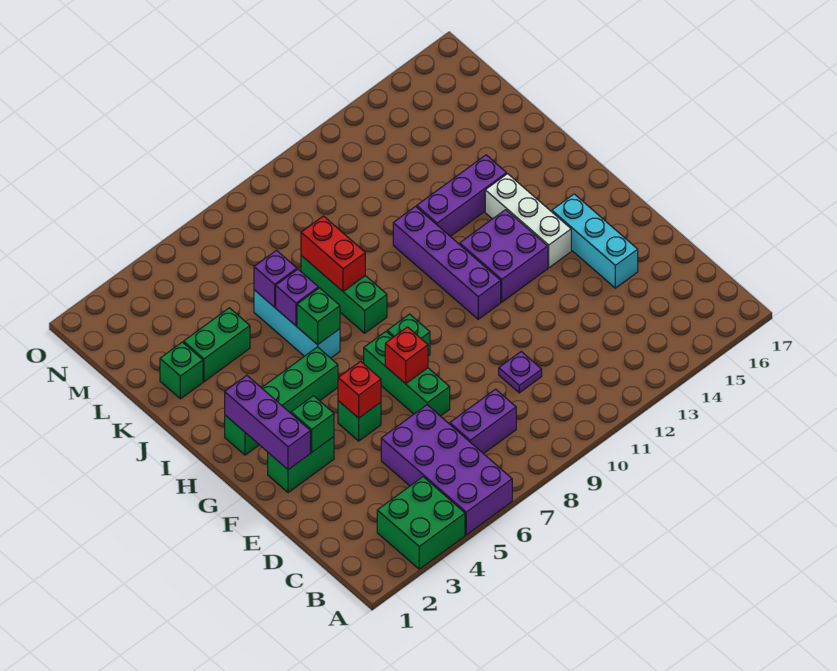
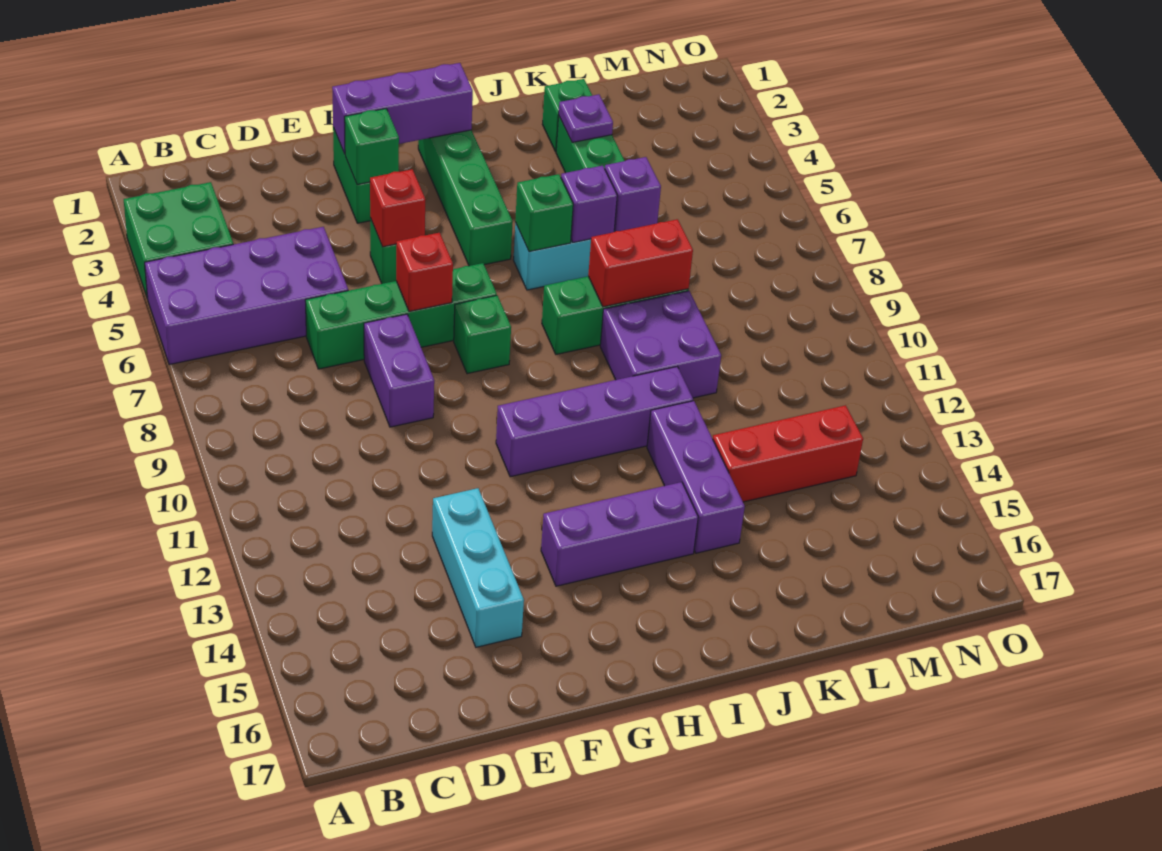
purple 1x2 brick [450,389,516,454] -> purple 1x2 brick moved to [364,314,434,427]
purple 1x1 plate [499,352,542,393] -> purple 1x1 plate moved to [559,94,613,142]
green 1x3 brick [364,332,450,416] -> green 1x4 brick [305,263,497,369]
cyan 1x3 brick [552,194,638,288] -> cyan 1x3 brick turned to [432,488,524,647]
purple 2x2 brick [460,210,548,302] -> purple 2x2 brick moved to [600,291,721,398]
white 1x3 brick [485,174,571,268] -> purple 1x3 brick [541,482,698,586]
none -> red 1x3 brick [713,405,863,502]

